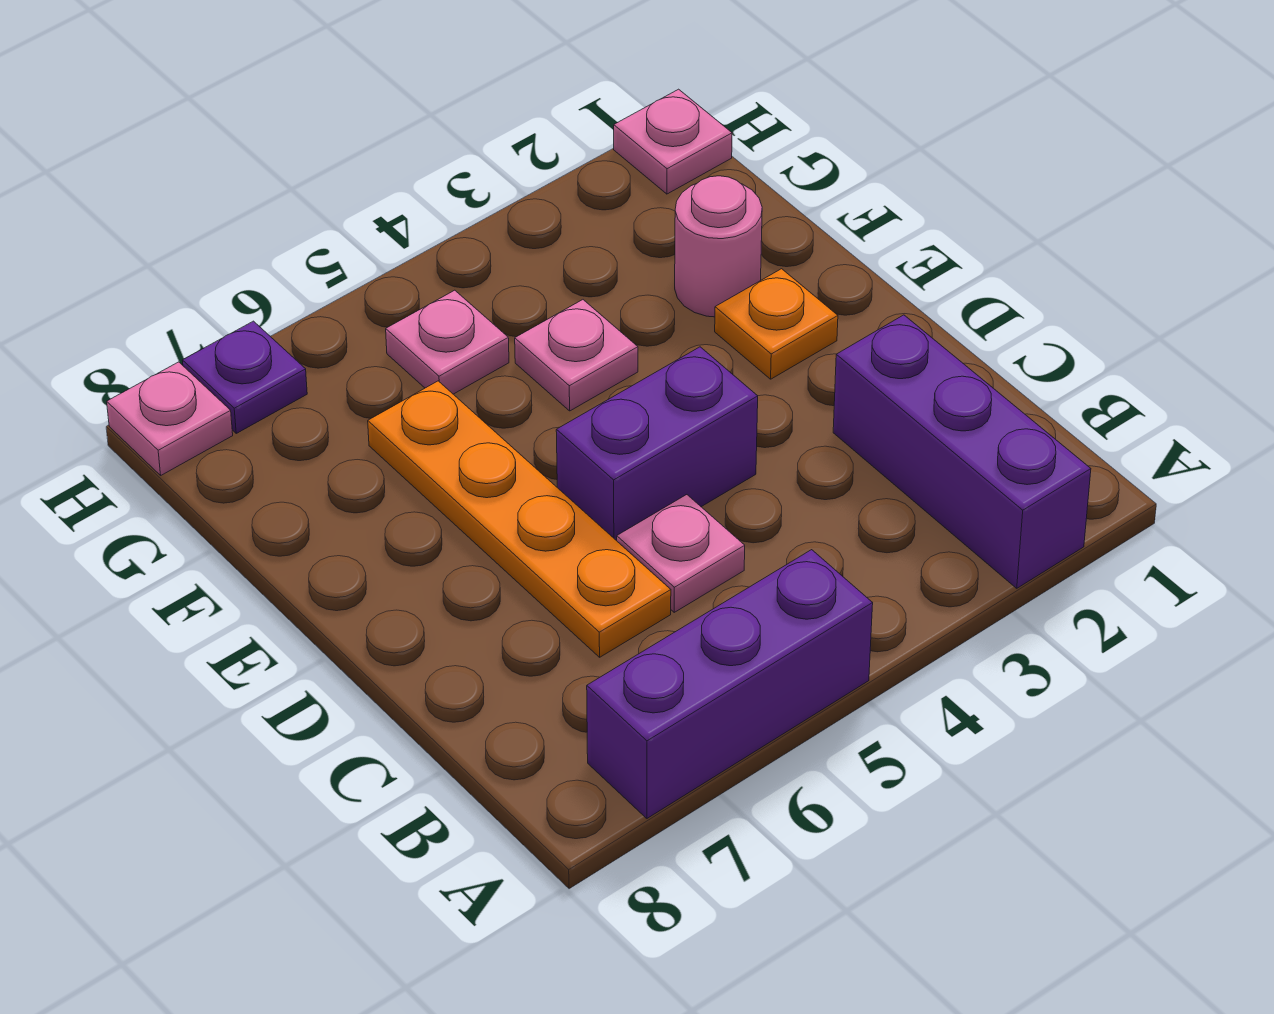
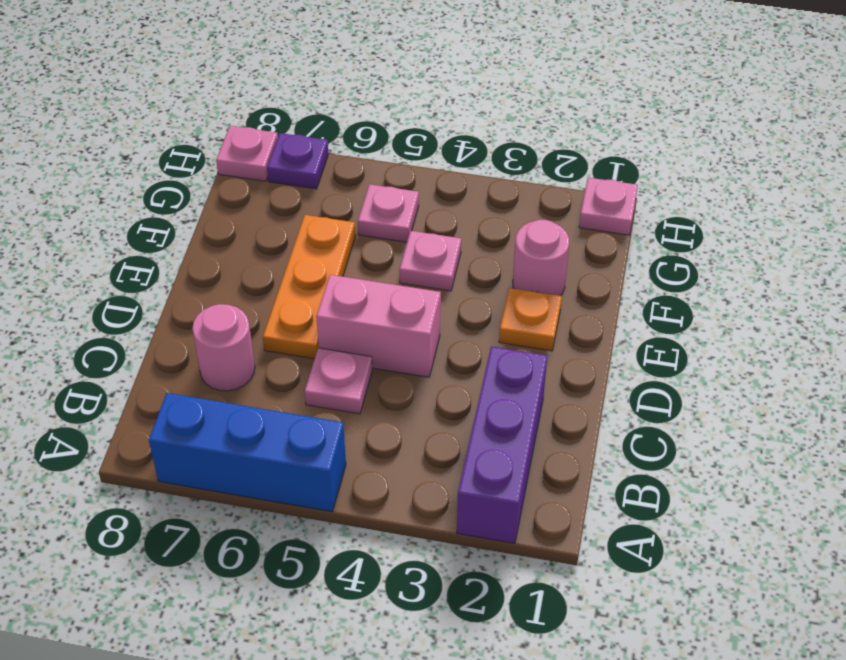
purple 1x3 brick [587,550,873,818] -> blue 1x3 brick [149,393,346,512]
orange 1x4 plate [368,381,671,657] -> orange 1x3 plate [263,215,355,359]
none -> pink 1x1 round brick [192,304,255,391]
purple 1x2 brick [556,347,758,541] -> pink 1x2 brick [316,275,441,377]

